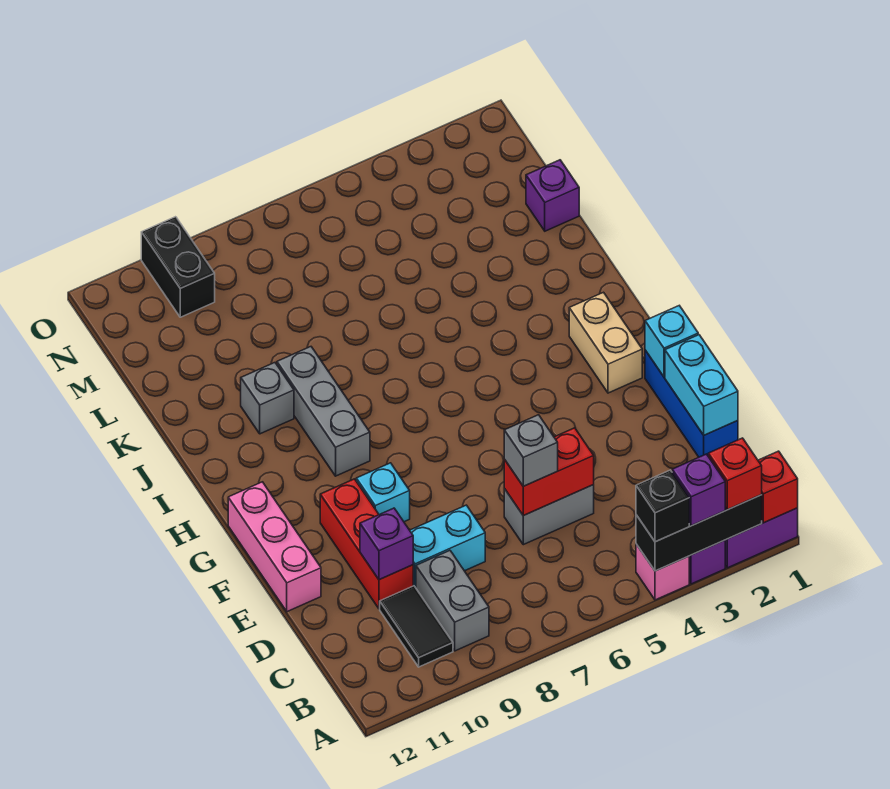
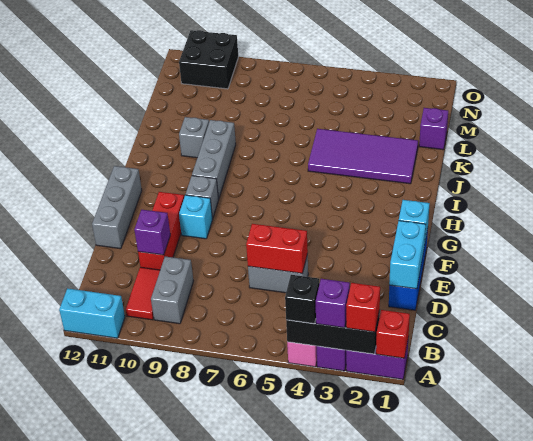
black 1x2 tile [380,586,453,667] -> red 1x2 tile [126,267,160,320]
grey 1x1 brick [504,415,558,486] -> grey 1x1 brick moved to [186,176,219,219]
cyan 1x2 brick [410,505,485,588] -> cyan 1x2 brick moved to [59,288,125,338]
pink 1x3 brick [228,482,321,612] -> grey 1x3 brick [92,166,142,249]
tan 1x2 brick [569,292,642,393] -> none
none -> purple 2x4 tile [308,129,418,184]
black 1x2 brick [141,217,215,317] -> black 2x2 brick [179,30,238,89]

